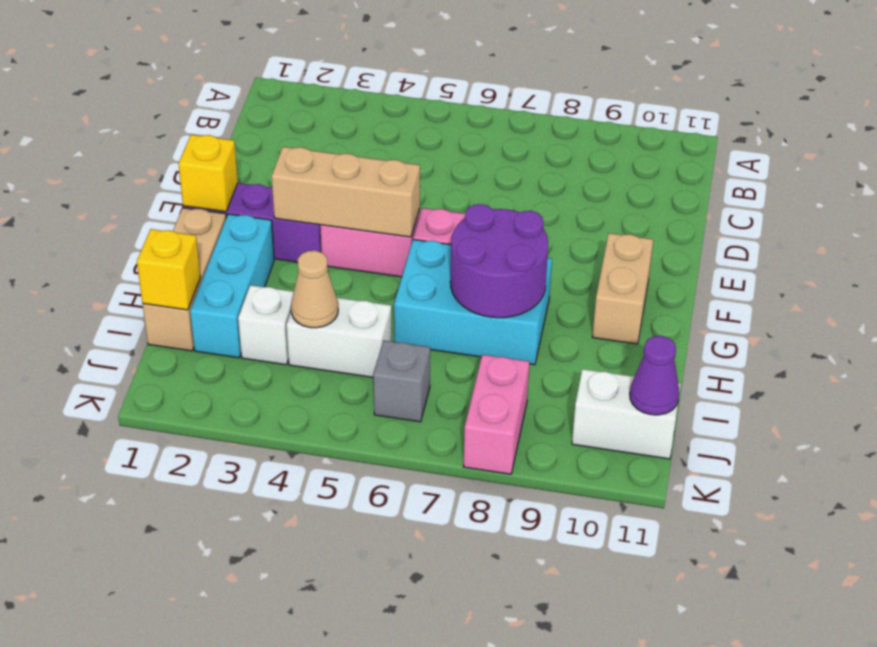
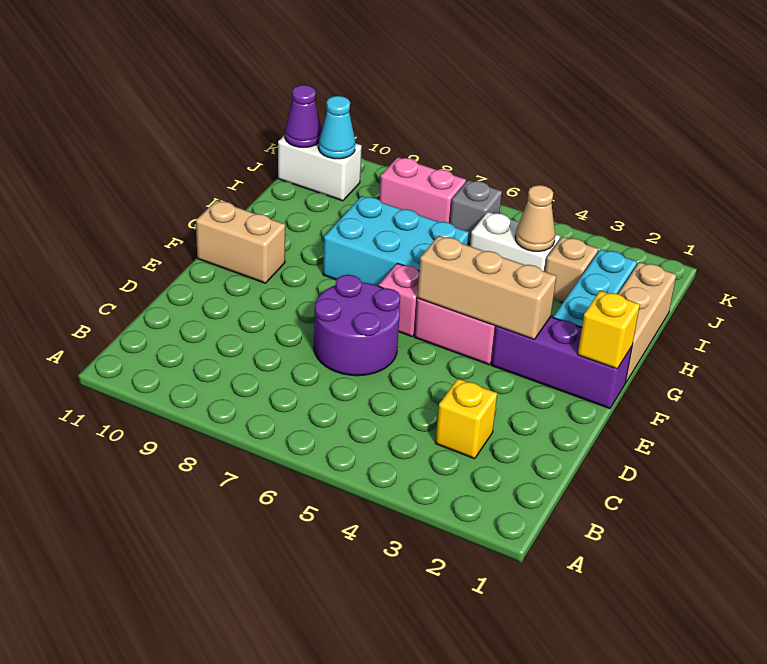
tan 1x2 brick [592,233,653,344] -> tan 1x2 brick turned to [196,200,285,283]
purple 2x2 round brick [450,204,548,318] -> purple 2x2 round brick moved to [314,275,400,376]
yellow 1x1 brick [137,229,200,310] -> yellow 1x1 brick moved to [435,379,497,459]
white 1x1 brick [238,285,294,365] -> tan 1x1 brick [545,237,598,303]
pink 1x2 brick [463,355,530,474] -> pink 1x2 brick turned to [380,157,466,223]
none -> cyan 1x1 cone [319,96,355,159]

